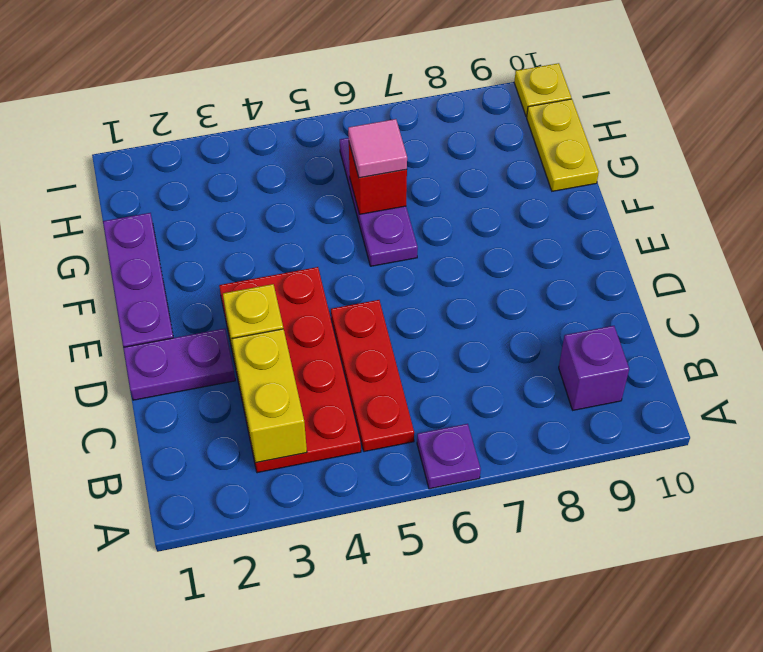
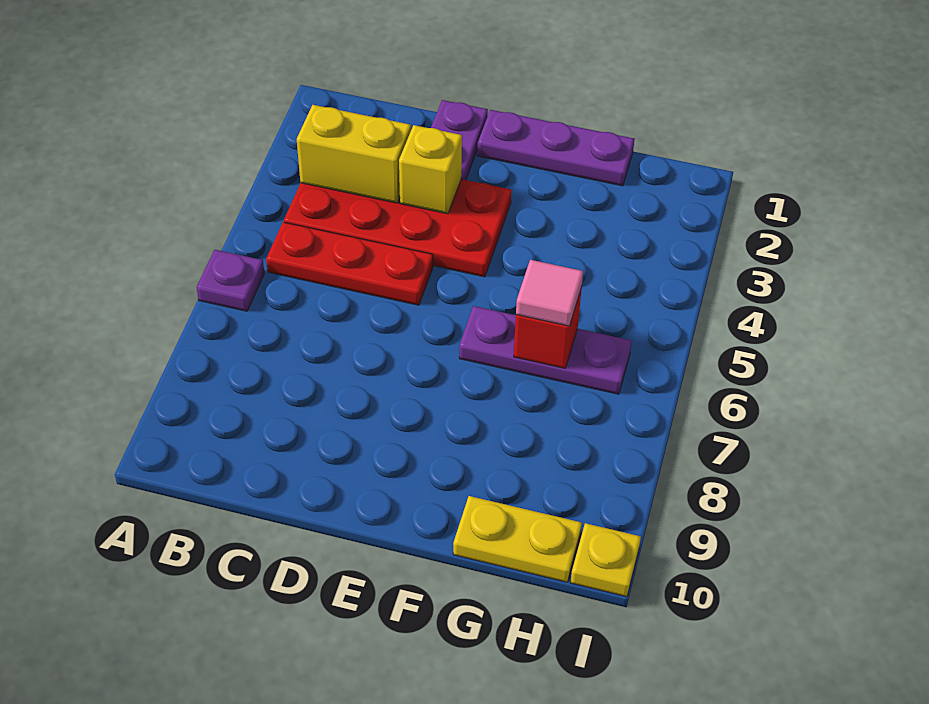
purple 1x1 brick [559,326,629,410] -> none

